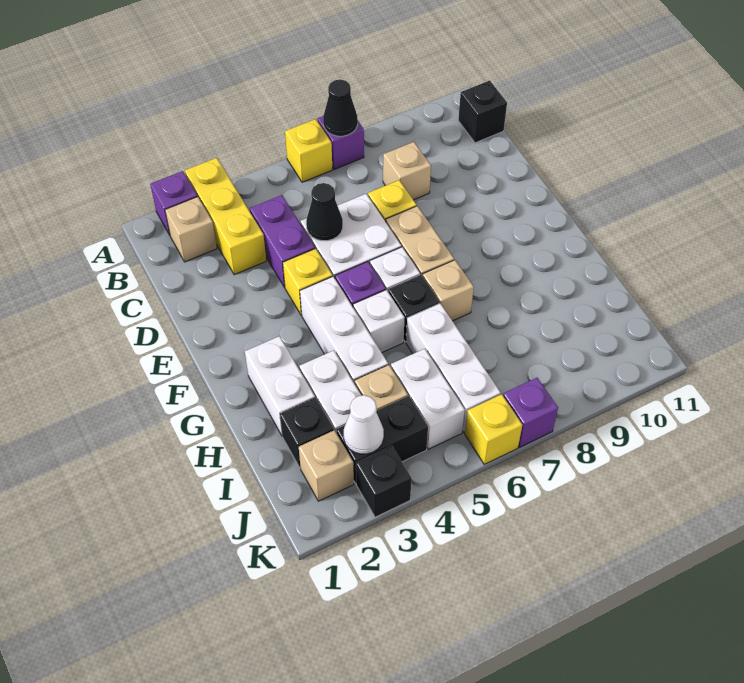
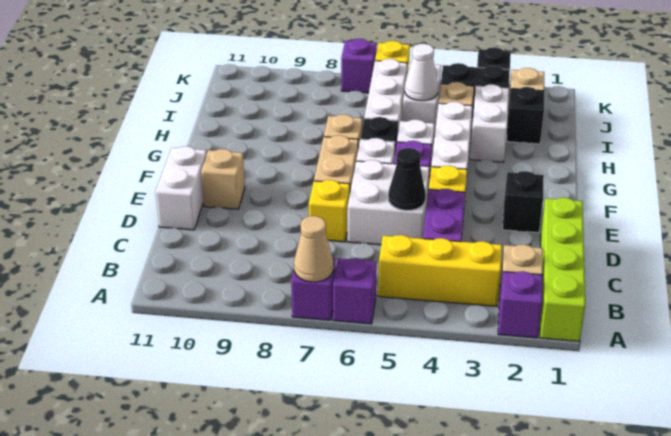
none -> lime 1x4 brick [540,197,585,342]
yellow 1x3 brick [185,158,266,275] -> yellow 1x3 brick turned to [378,235,502,306]
yellow 1x1 brick [285,119,332,182] -> purple 1x1 brick [333,258,377,324]
black 1x1 cone [323,80,358,136] -> tan 1x1 cone [294,216,333,282]
black 1x1 brick [458,81,507,143] -> black 1x1 brick moved to [503,171,544,233]
tan 1x1 brick [383,142,431,200] -> tan 1x1 brick moved to [201,149,245,209]
white 1x2 brick [245,336,315,436] -> white 1x2 brick moved to [155,146,207,230]
white 1x1 cone [344,395,384,454] -> white 1x1 cone moved to [405,44,438,101]

